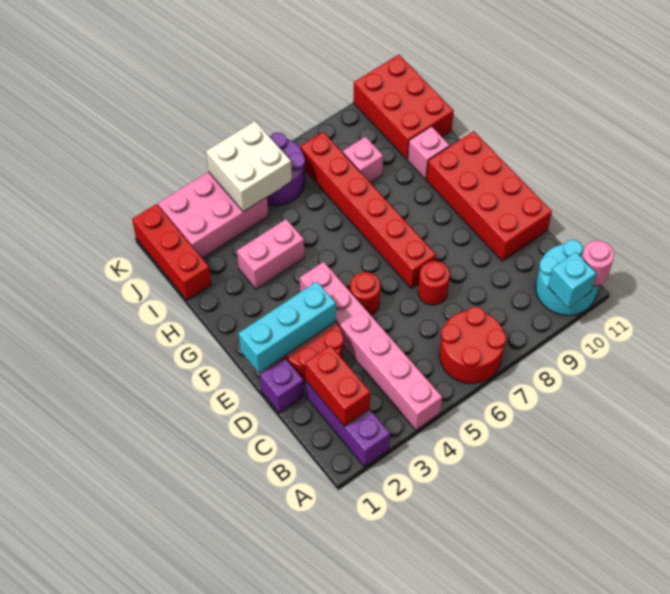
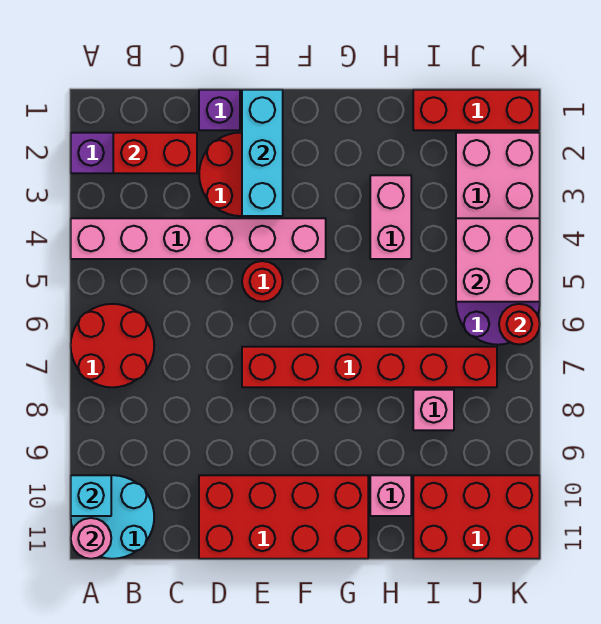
red 1x1 round brick [418,261,450,305] -> red 1x1 round brick moved to [499,304,540,345]
white 2x2 brick [206,121,292,212] -> pink 2x2 brick [456,218,540,302]

